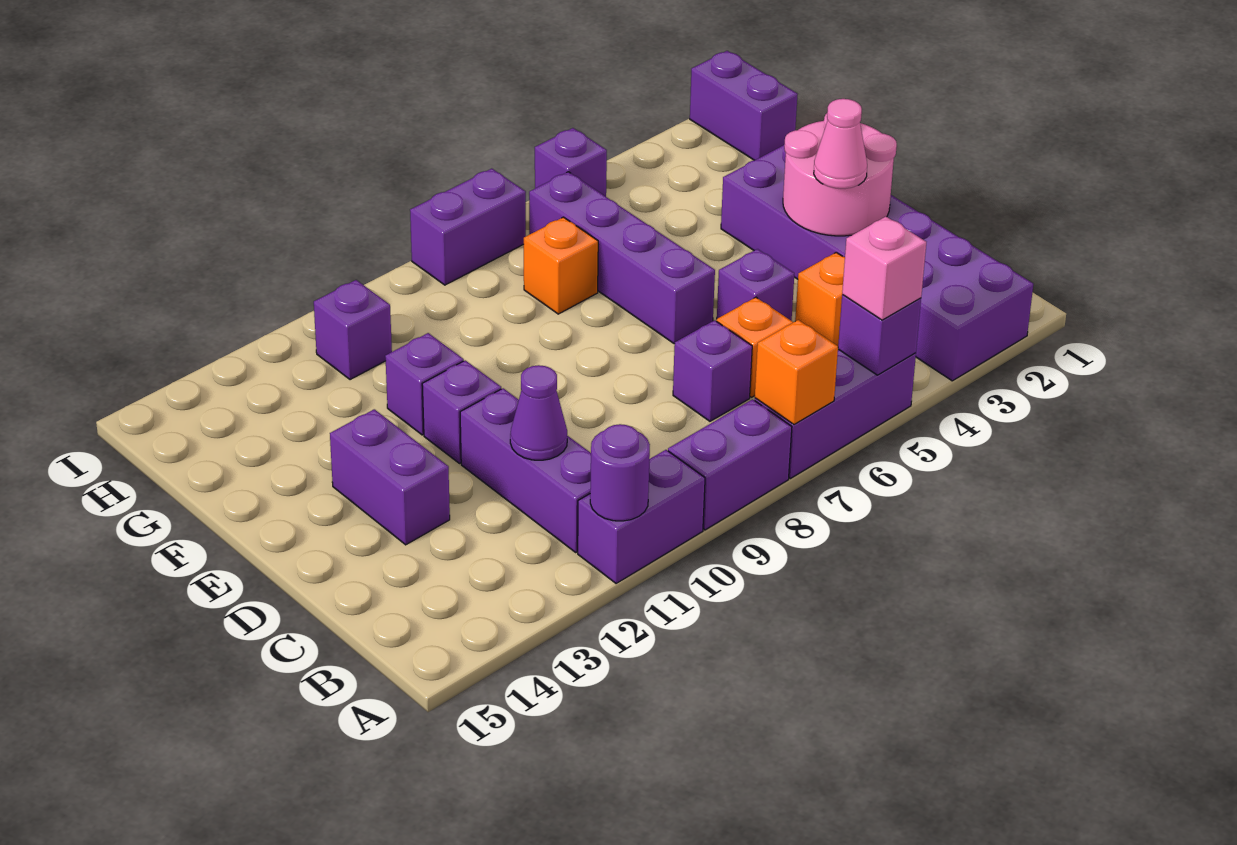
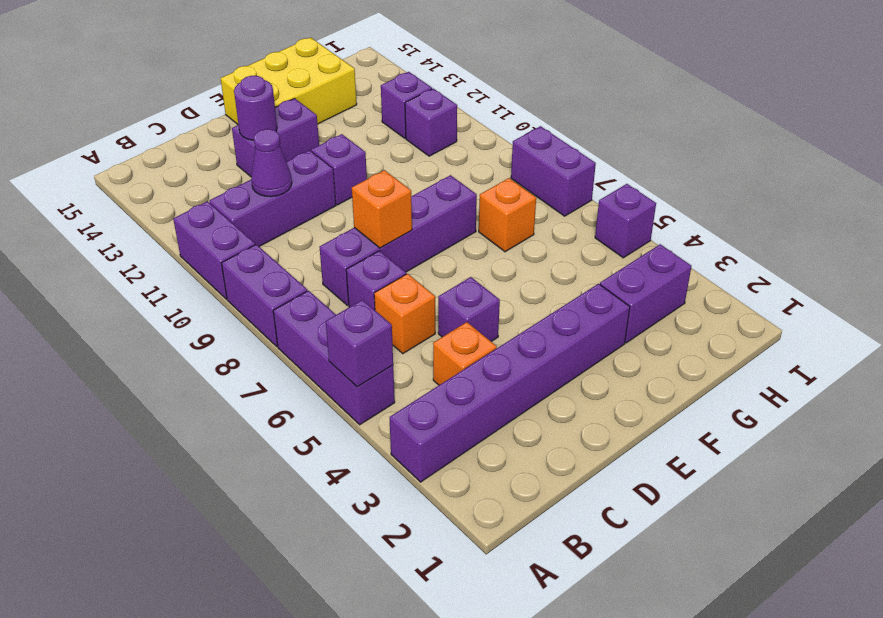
purple 2x6 brick [721,144,1033,381] -> purple 1x6 brick [389,284,630,482]
pink 1x1 brick [842,217,926,320] -> none
orange 1x1 brick [755,320,838,424] -> orange 1x1 brick moved to [352,170,412,248]
purple 1x1 round brick [590,424,650,521] -> purple 1x1 round brick moved to [234,76,277,140]
pink 2x2 round brick [783,114,897,236] -> none
pink 1x1 cone [814,99,867,189] -> none
purple 1x4 brick [529,172,715,344] -> purple 1x4 brick moved to [320,175,477,305]
none -> yellow 2x3 brick [221,37,357,124]
purple 1x1 brick [385,333,464,435] -> purple 1x1 brick moved to [381,72,432,138]
purple 1x2 brick [690,51,798,160] -> purple 1x2 brick moved to [600,244,691,343]

